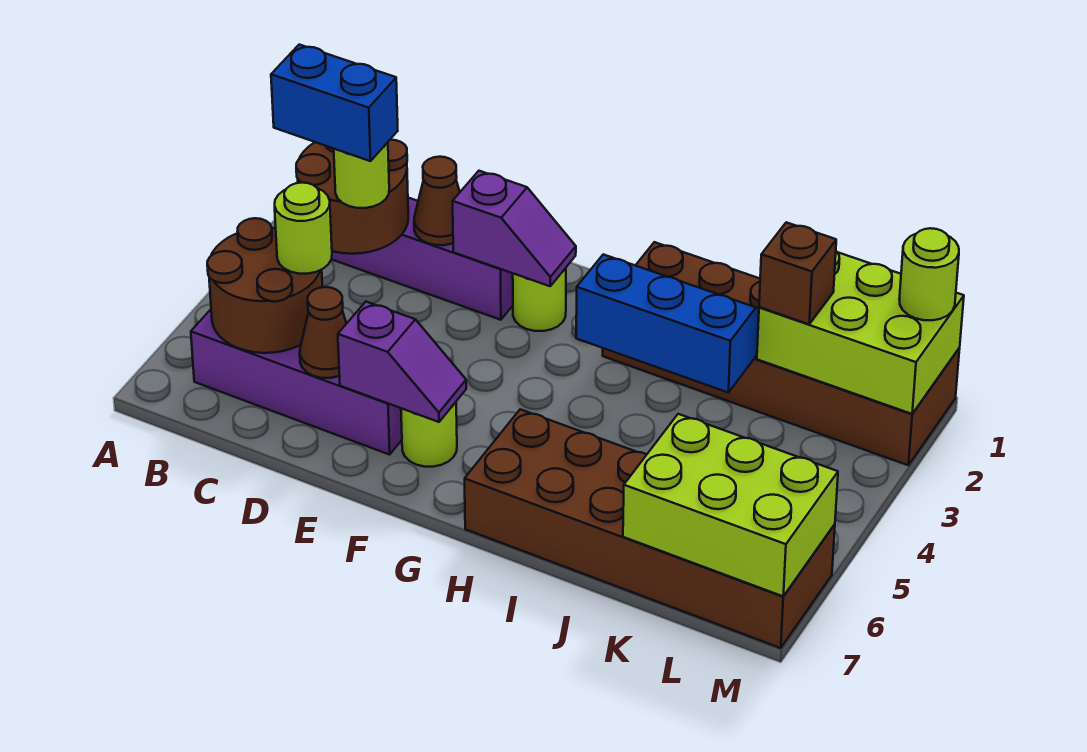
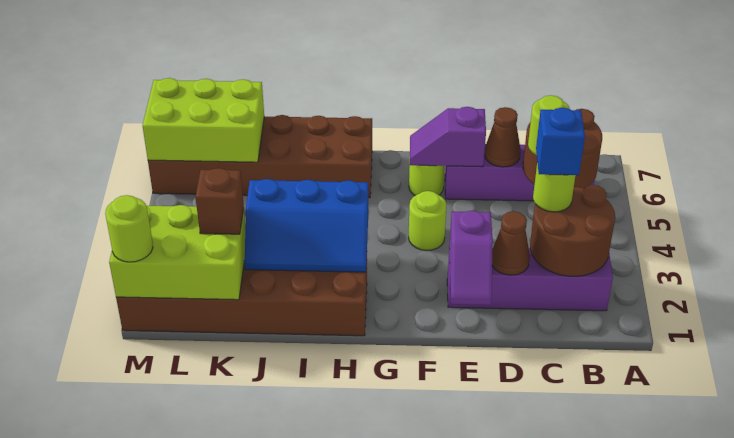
blue 1x2 brick [271,45,398,161] -> blue 1x1 brick [536,108,585,175]
purple 1x2 slope [453,171,576,286] -> purple 1x2 slope turned to [449,211,493,305]
lime 1x1 round brick [513,268,566,331] -> lime 1x1 round brick moved to [409,191,446,251]

